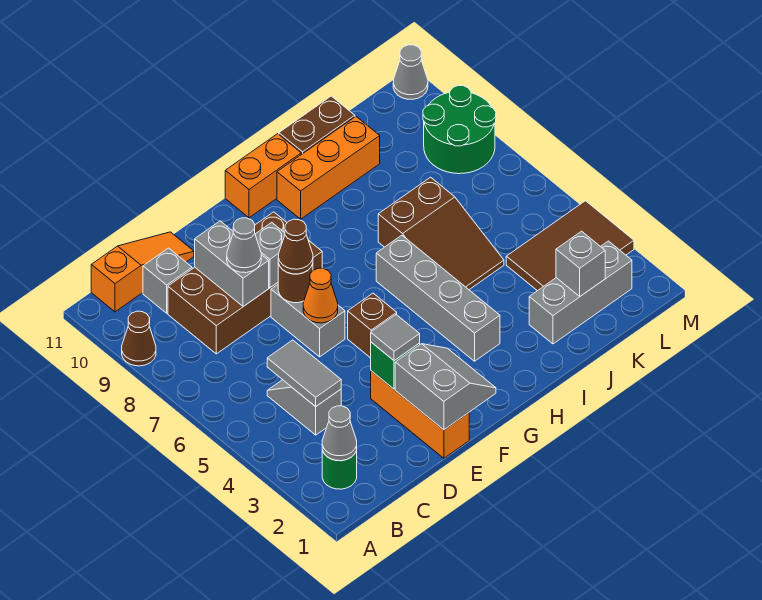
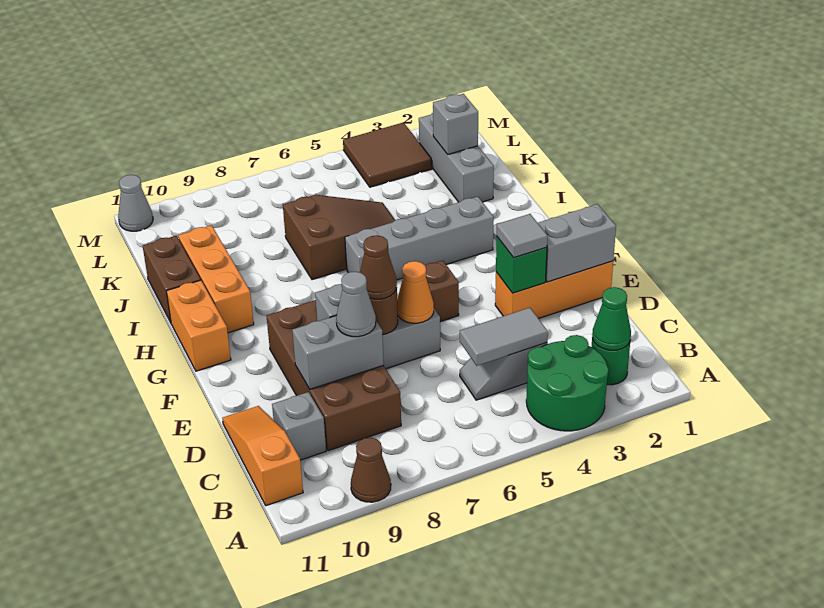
grey 1x1 cone [322,406,357,461] -> green 1x1 cone [592,287,631,350]
brown 2x3 tile [506,201,634,291] -> brown 2x2 tile [343,122,432,187]
green 2x2 round brick [423,86,496,174] -> green 2x2 round brick moved to [526,335,608,431]

